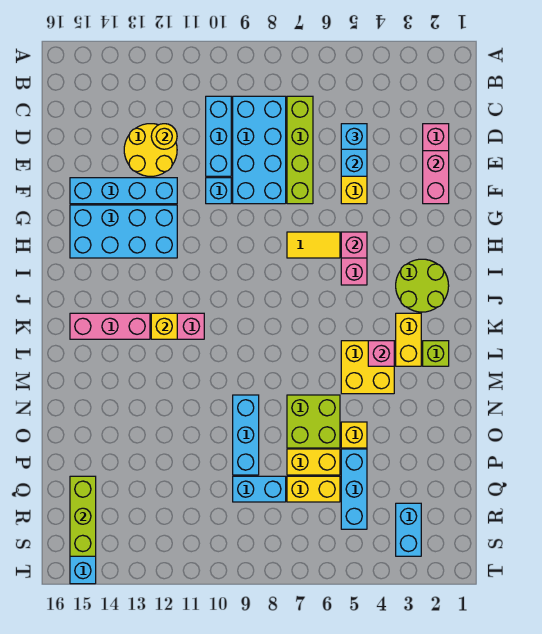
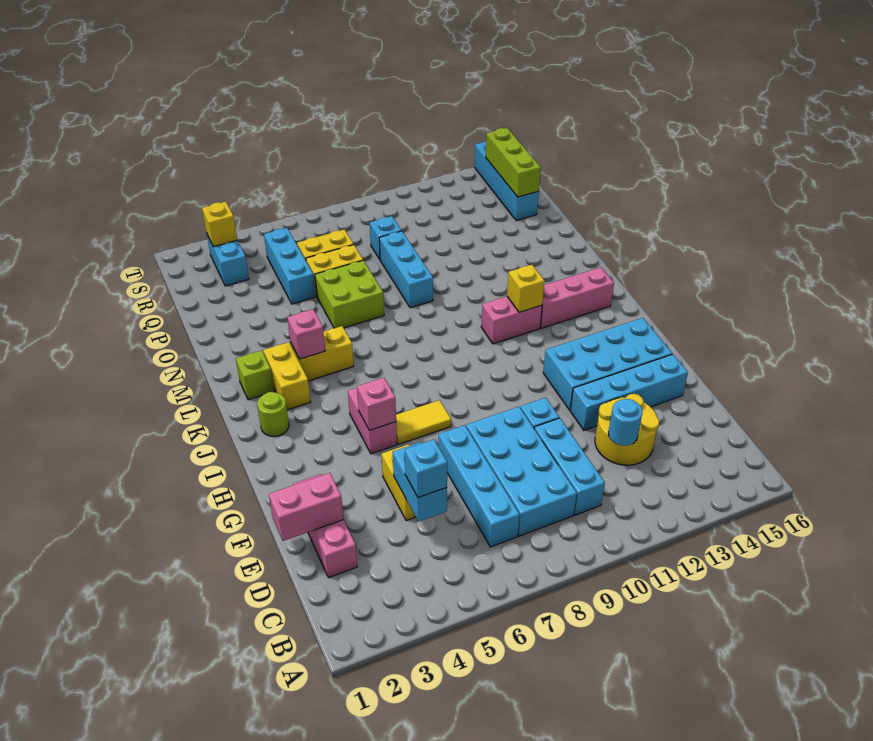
lime 1x4 brick [287,96,313,204] -> cyan 1x4 brick [438,425,520,547]
yellow 1x1 round brick [151,124,177,149] -> cyan 1x1 round brick [608,399,642,446]
pink 1x2 brick [423,151,449,204] -> pink 1x2 brick turned to [269,473,344,541]
lime 2x2 round brick [396,259,449,312] -> lime 1x1 round brick [257,392,289,437]
yellow 2x2 brick [341,341,394,394] -> yellow 1x2 brick [291,326,354,381]
yellow 1x1 brick [341,422,367,448] -> yellow 1x1 brick moved to [202,202,237,247]
cyan 1x2 brick [233,476,286,502] -> cyan 1x1 brick [370,216,402,259]

